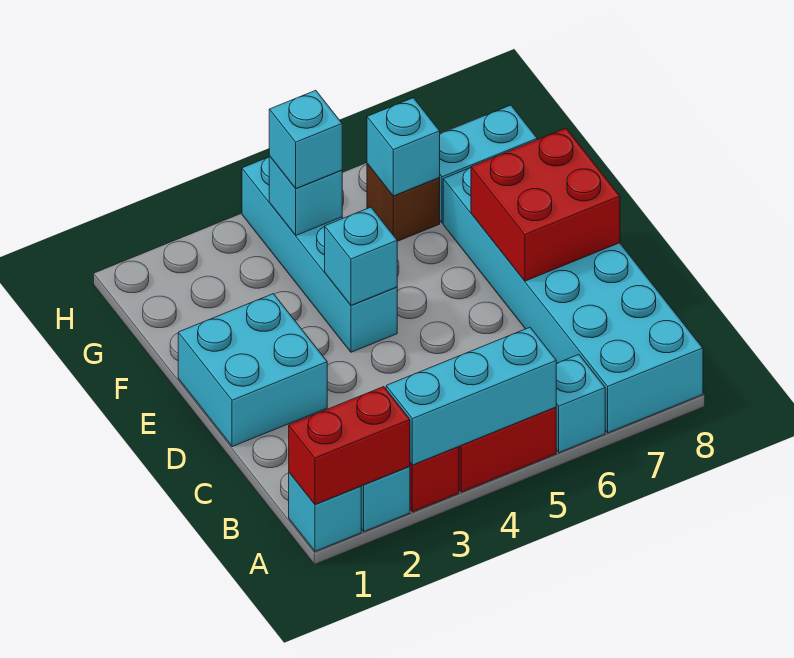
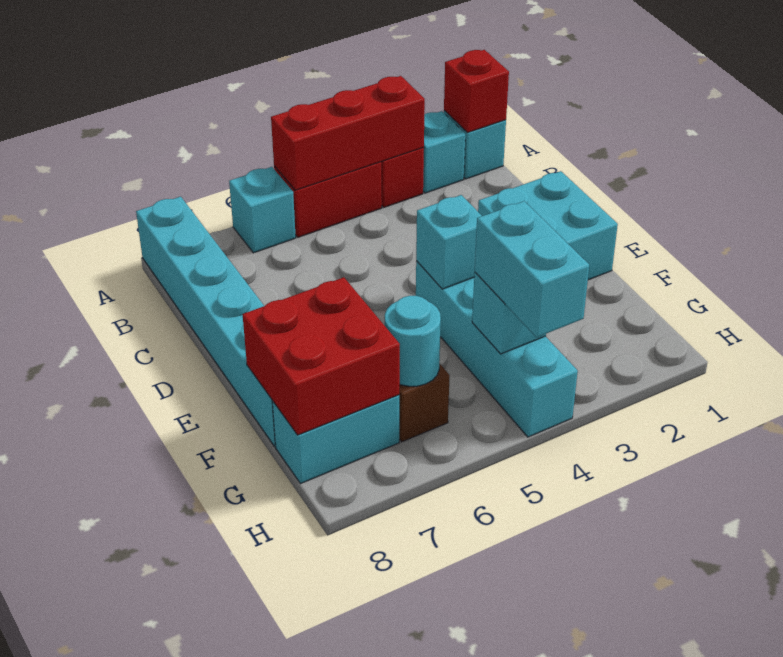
red 1x2 brick [289,387,410,505] -> red 1x1 brick [444,50,509,133]
cyan 1x3 brick [386,327,556,465] -> red 1x3 brick [271,76,425,190]
cyan 2x6 brick [443,168,703,433] -> cyan 1x6 brick [136,197,276,446]
red 2x2 brick [471,128,620,281] -> red 2x2 brick moved to [243,277,400,435]
cyan 1x1 brick [269,90,342,188] -> cyan 1x2 brick [475,201,589,337]
cyan 1x1 brick [367,98,440,196] -> cyan 1x1 round brick [385,296,441,386]

